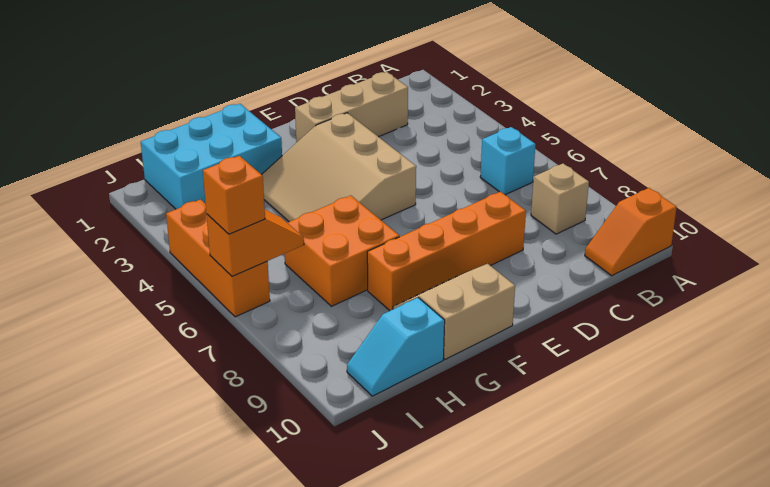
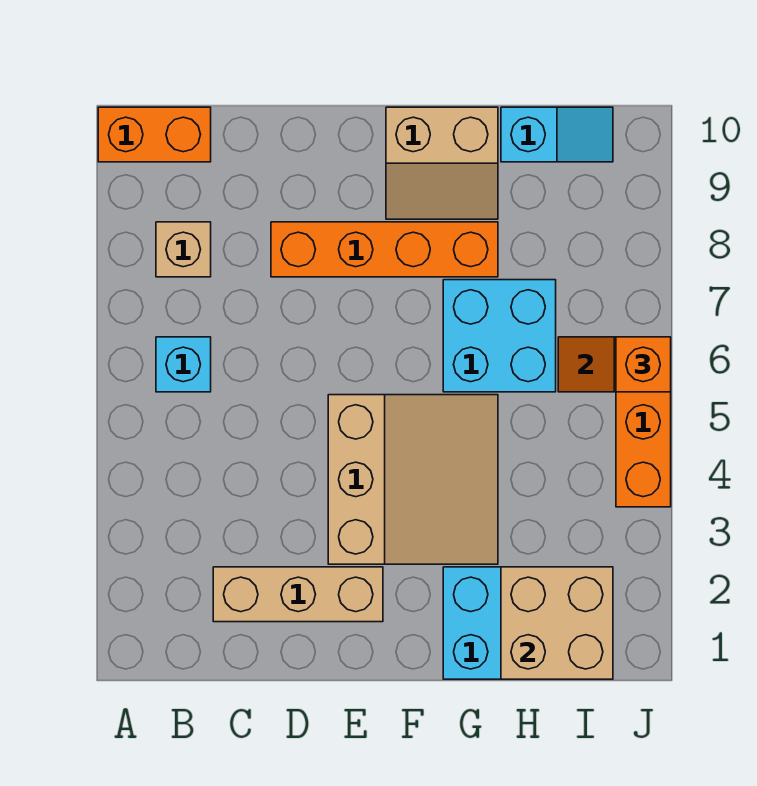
orange 1x2 slope [585,188,677,276] -> orange 1x2 brick [98,107,211,162]
orange 2x2 brick [285,196,399,306] -> cyan 2x2 brick [443,280,556,392]
none -> tan 2x2 brick [501,567,613,679]

